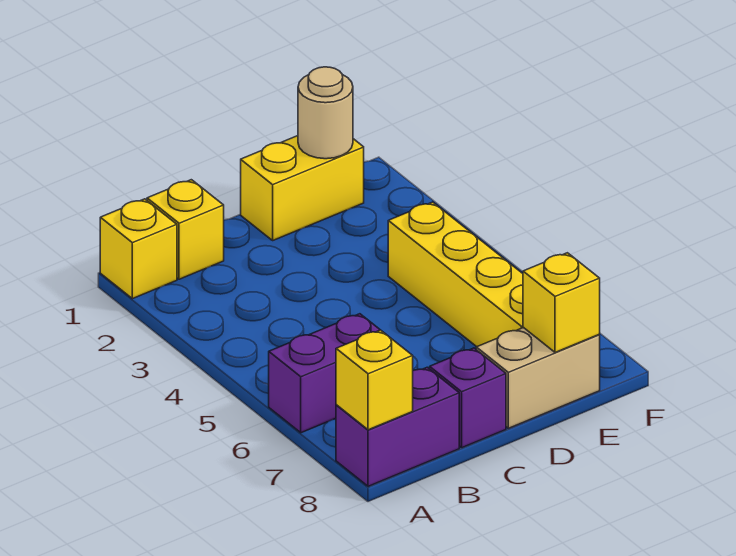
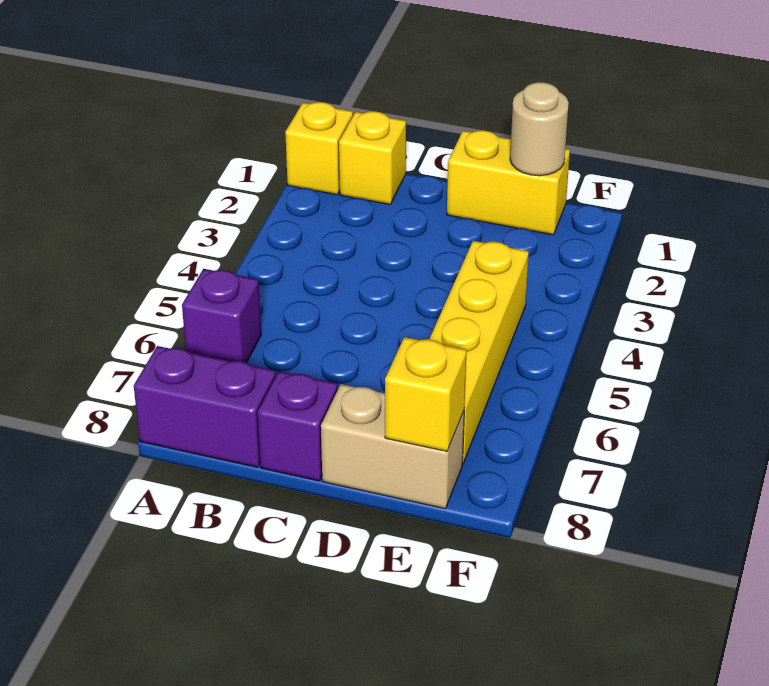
purple 1x2 brick [269,314,380,433] -> purple 1x1 brick [182,269,261,363]
yellow 1x1 brick [336,330,413,430] -> none

